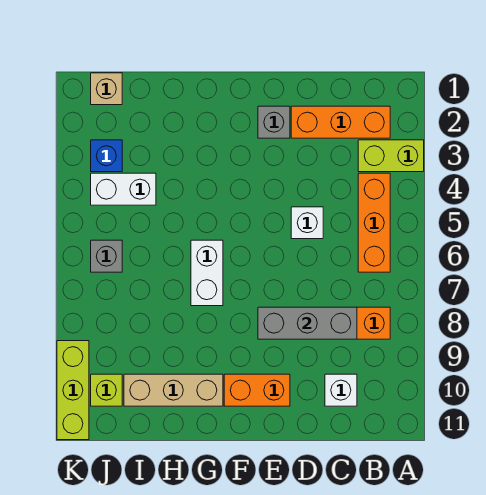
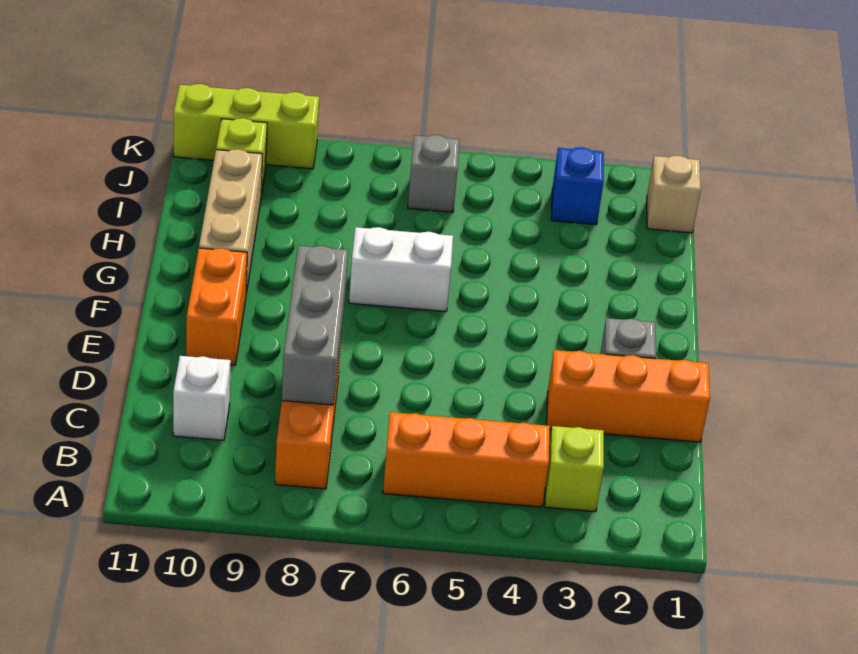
lime 1x2 brick [358,140,424,172] -> lime 1x1 brick [545,426,604,512]
orange 1x3 brick [291,106,390,138] -> orange 1x3 brick turned to [547,350,710,442]
white 1x1 brick [291,207,323,239] -> none
white 1x2 brick [91,173,156,205] -> none

